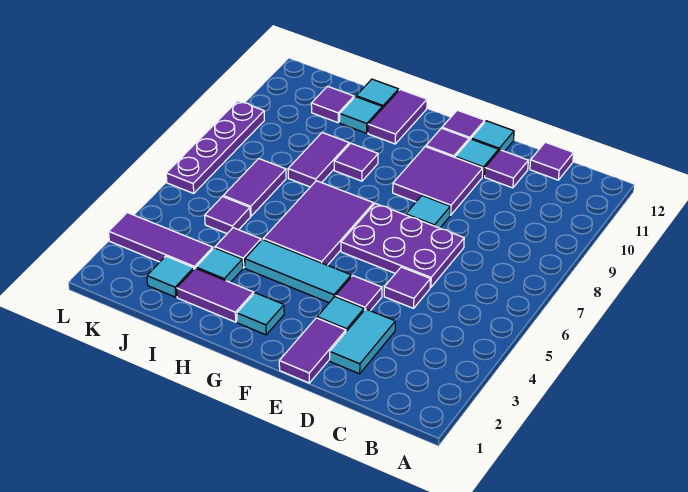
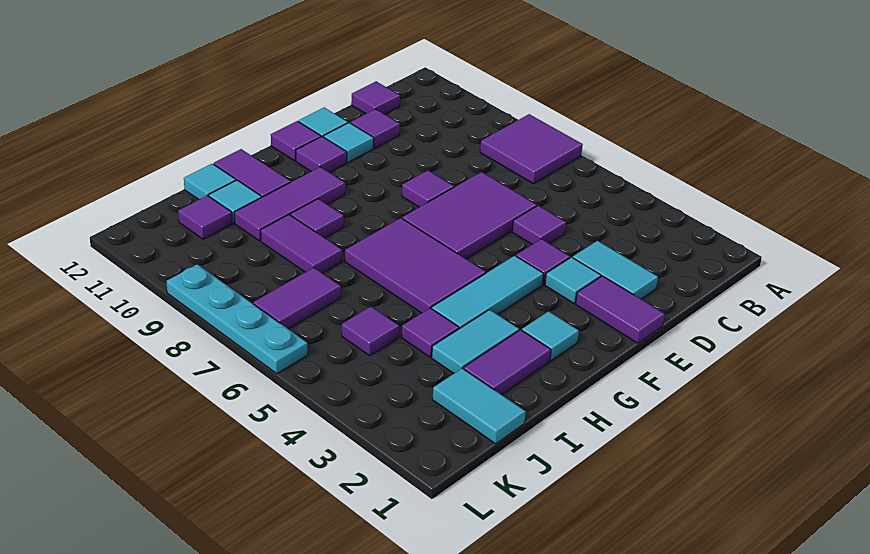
purple 2x3 plate [341,203,464,287] -> purple 2x3 tile [402,172,537,259]
cyan 1x1 tile [406,196,450,228] -> purple 1x1 tile [402,170,454,207]
purple 2x2 tile [393,147,483,215] -> purple 2x2 tile moved to [480,114,583,184]
cyan 1x1 tile [196,248,243,283] -> cyan 1x2 tile [432,310,519,373]
cyan 1x1 tile [147,256,194,297] -> cyan 1x2 tile [433,368,526,444]
purple 1x3 tile [109,213,213,269] -> purple 1x3 tile moved to [235,167,345,241]
purple 1x2 tile [223,159,286,216] -> purple 1x2 tile turned to [253,268,341,329]
purple 1x4 plate [166,101,264,193] -> cyan 1x4 plate [167,264,307,374]

